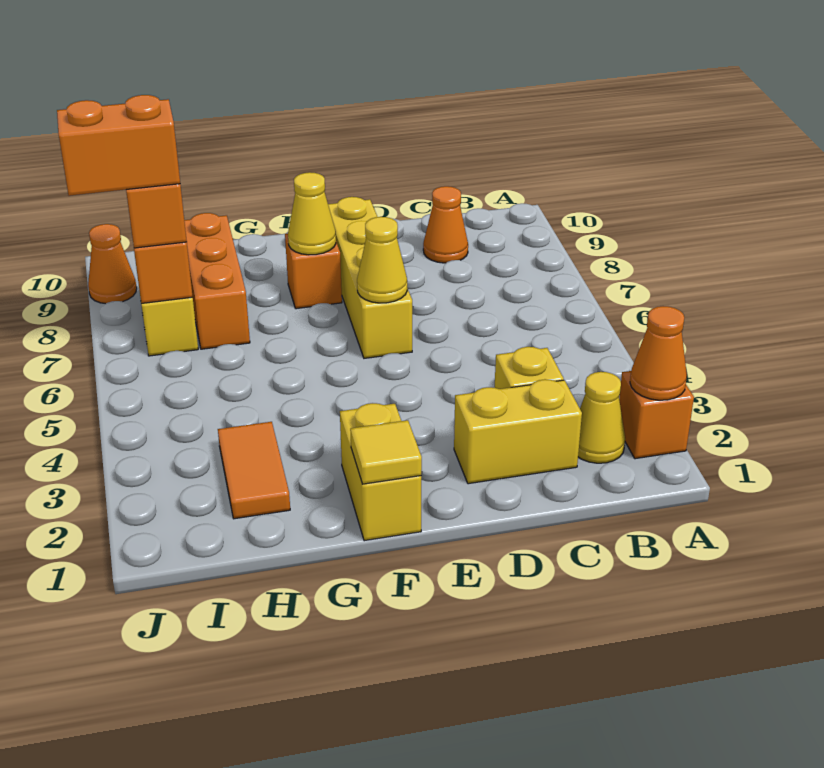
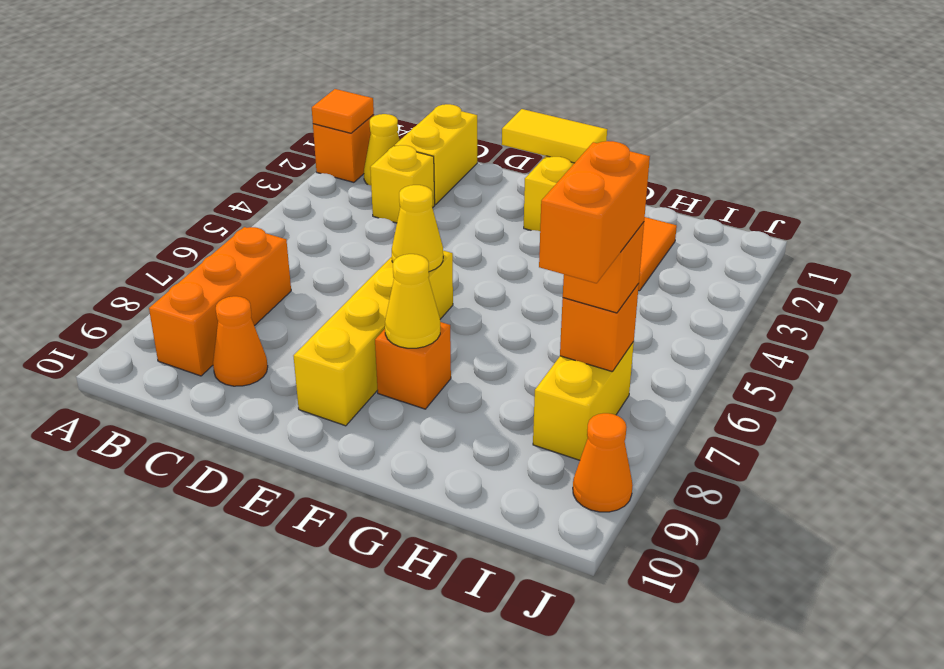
orange 1x1 cone [630,306,687,400] -> orange 1x1 tile [312,89,374,133]
yellow 1x2 brick [454,379,582,484] -> yellow 1x2 brick turned to [395,104,477,205]
yellow 1x1 tile [350,420,422,484] -> yellow 1x2 tile [502,109,607,163]
orange 1x3 brick [184,213,250,349] -> orange 1x3 brick moved to [149,227,291,376]
orange 1x2 brick [57,95,180,196] -> orange 1x2 brick turned to [539,141,650,283]

